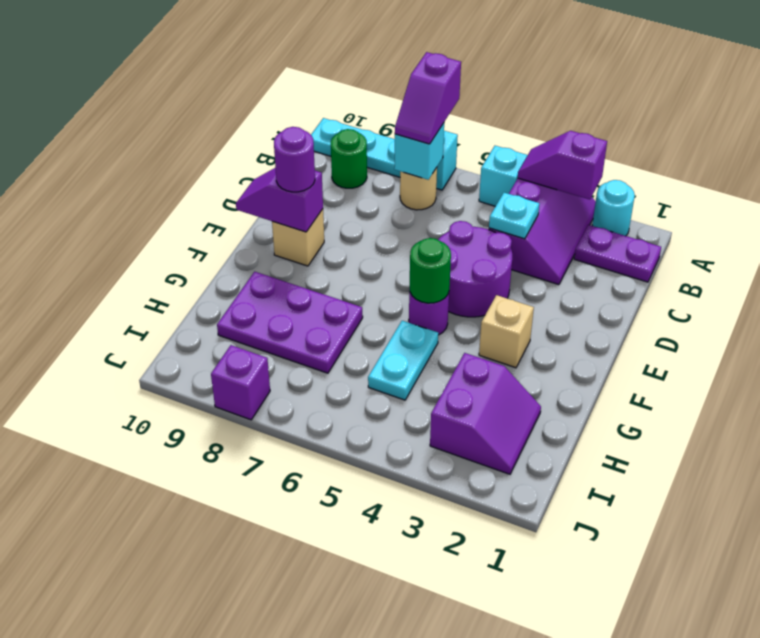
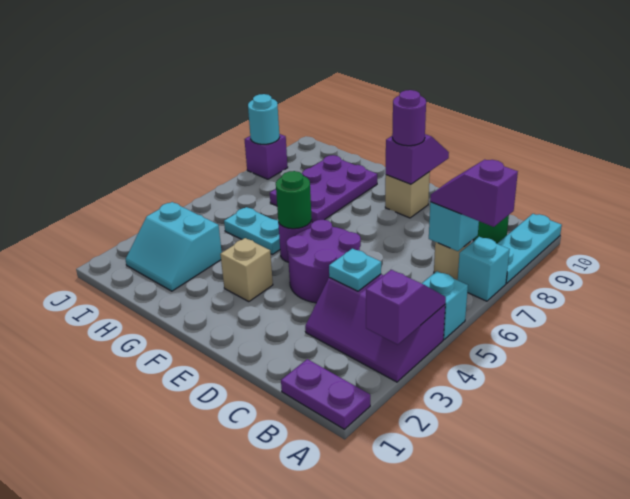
cyan 1x1 round brick [592,180,635,236] -> cyan 1x1 round brick moved to [248,94,280,144]
purple 1x2 plate [574,225,661,282] -> purple 1x2 plate turned to [281,359,370,429]
purple 2x2 slope [430,353,541,474] -> cyan 2x2 slope [125,202,222,291]

